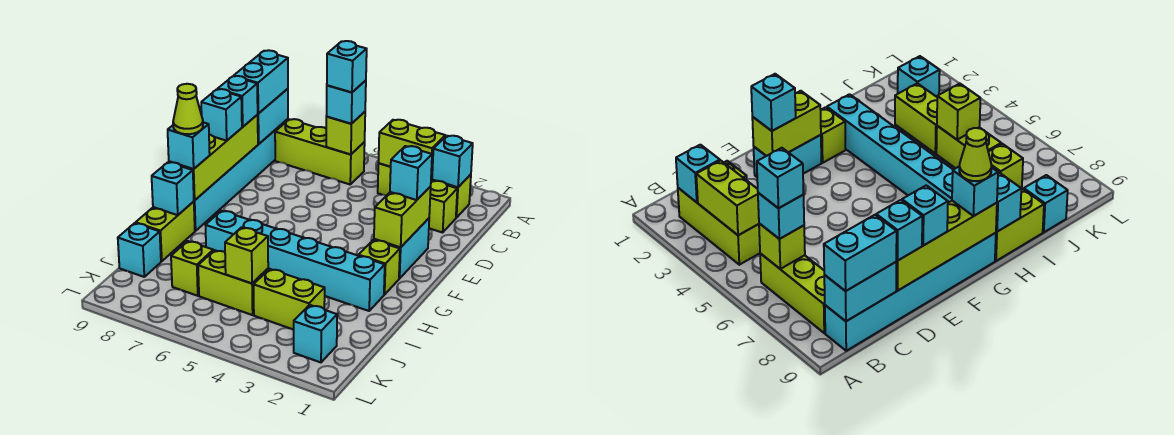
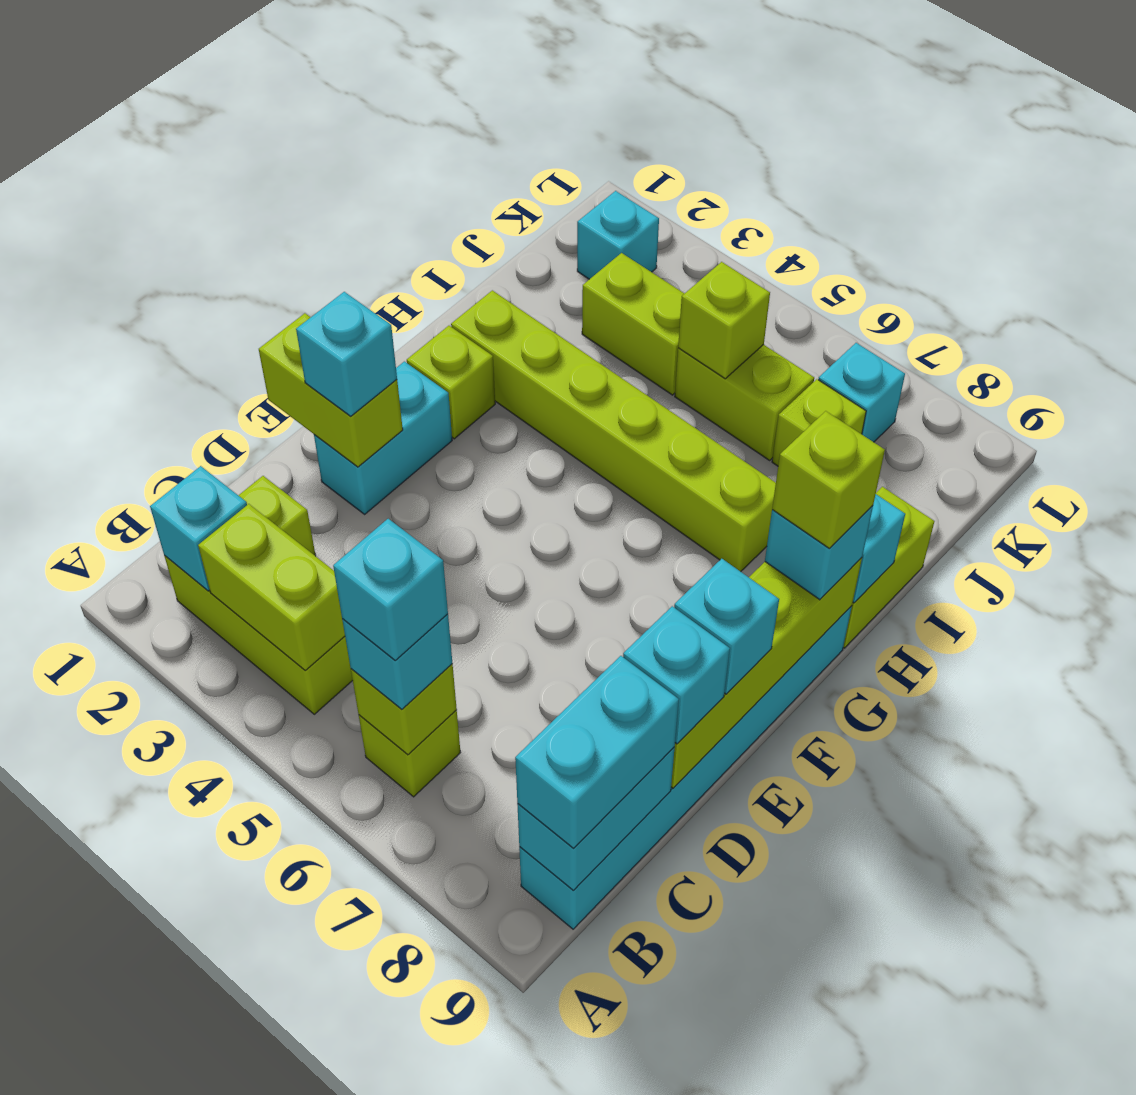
lime 1x3 brick [275,119,365,184] -> lime 1x1 brick [359,710,460,797]
lime 1x2 brick [374,186,431,247] -> lime 1x2 brick turned to [259,313,403,467]
lime 1x1 cone [173,84,203,134] -> lime 1x1 brick [772,411,885,549]
cyan 1x6 brick [206,211,385,311] -> lime 1x6 brick [451,290,776,572]
cyan 1x1 brick [118,223,161,277] -> cyan 1x1 brick moved to [818,343,905,442]

